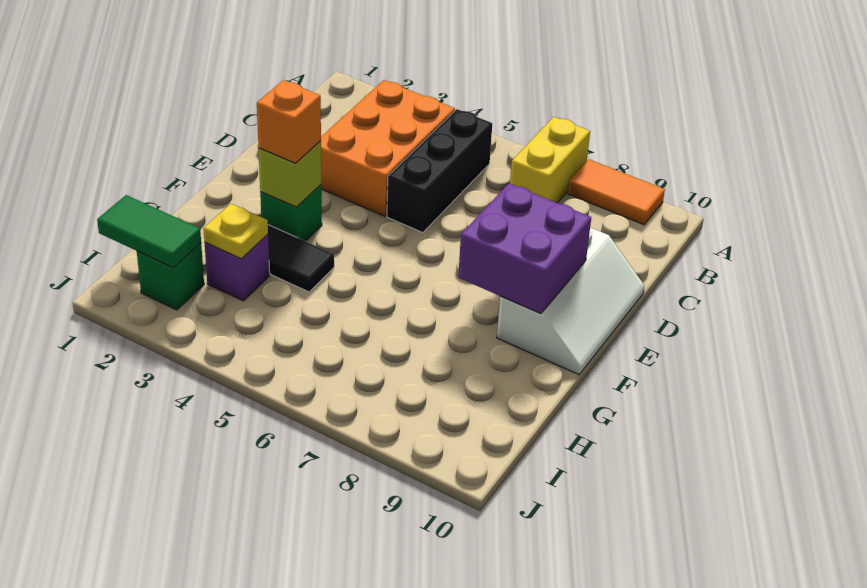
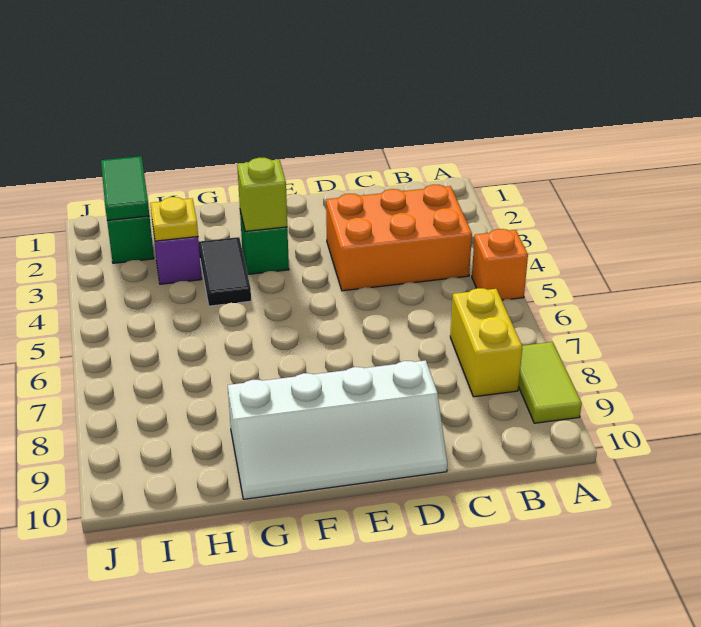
yellow 1x2 brick [510,117,590,203] -> yellow 1x2 brick turned to [450,288,522,397]
orange 1x2 tile [568,159,665,225] -> lime 1x2 tile [519,342,582,423]
black 1x3 brick [387,109,493,233] -> none
white 2x3 slope [497,227,645,375] -> white 2x4 slope [228,360,447,499]
purple 2x2 brick [458,184,591,314] -> none
orange 1x1 brick [257,80,321,163] -> orange 1x1 brick moved to [472,229,528,300]

